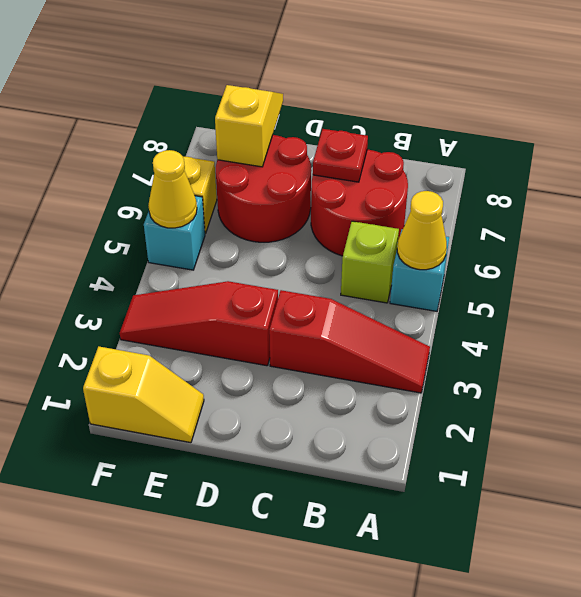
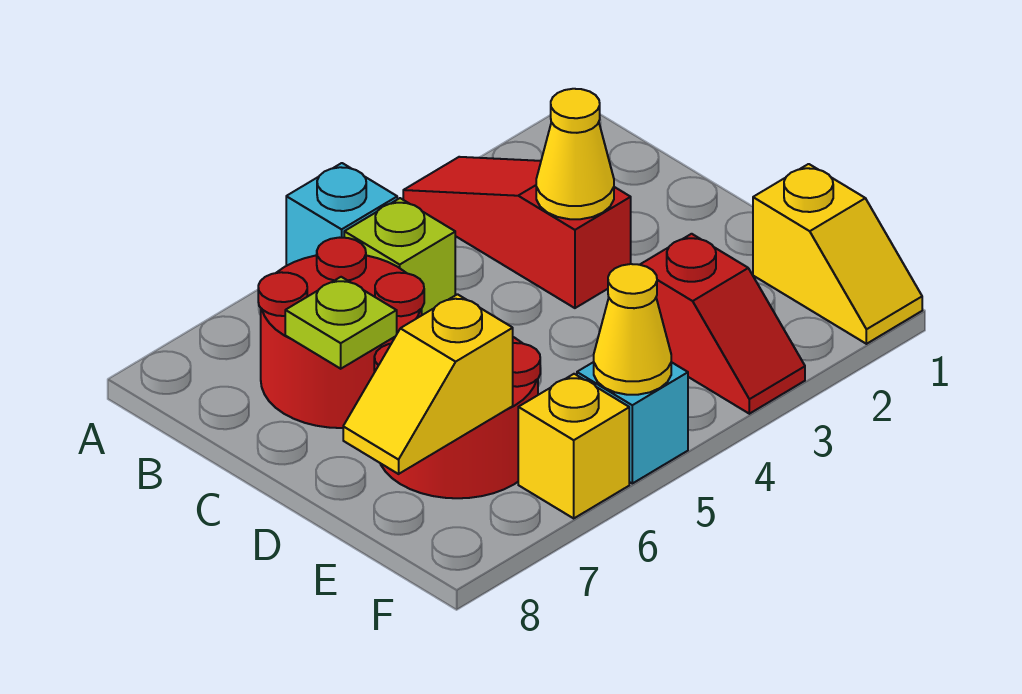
yellow 1x1 cone [397,191,447,270] -> yellow 1x1 cone moved to [536,89,614,219]
red 1x1 plate [313,129,368,182] -> lime 1x1 plate [285,277,397,369]
red 1x3 slope [120,281,278,366] -> red 1x2 slope [640,234,805,414]
yellow 1x2 slope [83,346,204,443] -> yellow 1x2 slope turned to [753,164,922,344]

